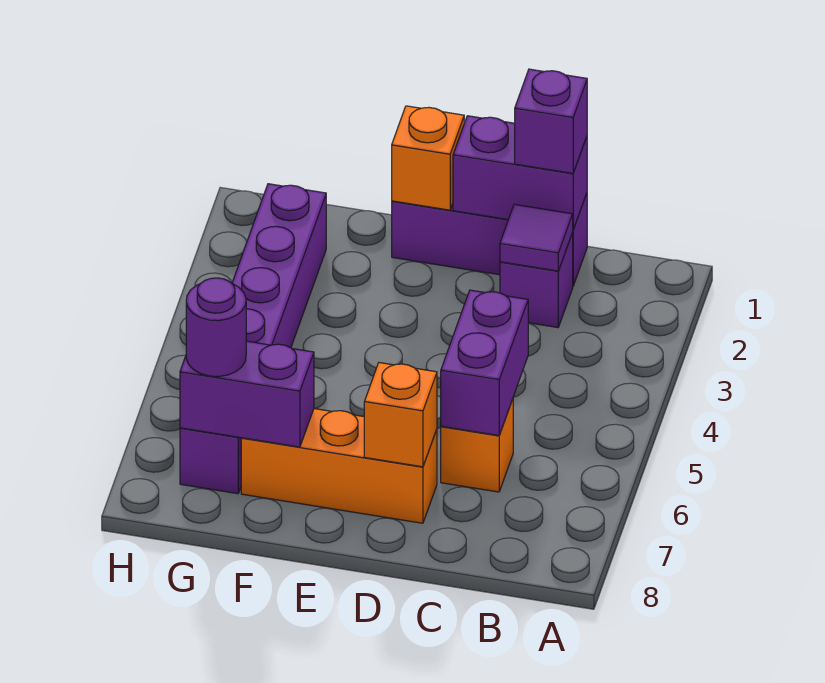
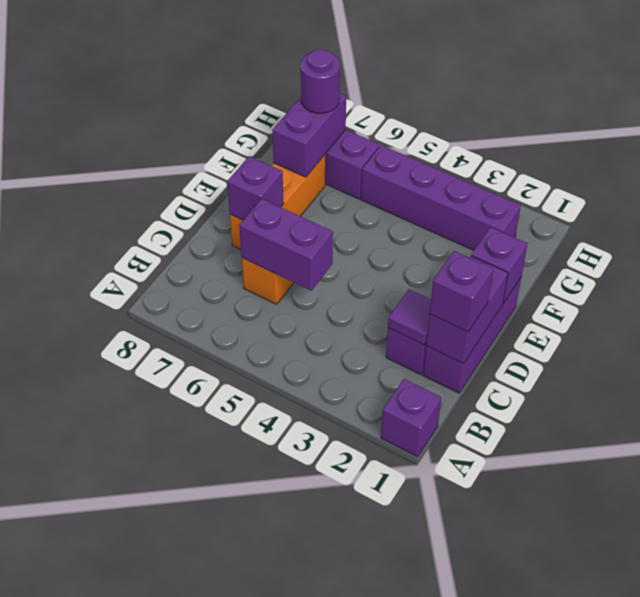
none -> purple 1x1 brick [381,379,441,457]
orange 1x1 brick [364,363,437,467] -> purple 1x1 brick [227,156,284,220]
orange 1x1 brick [392,106,464,210] -> purple 1x1 brick [471,227,527,303]

